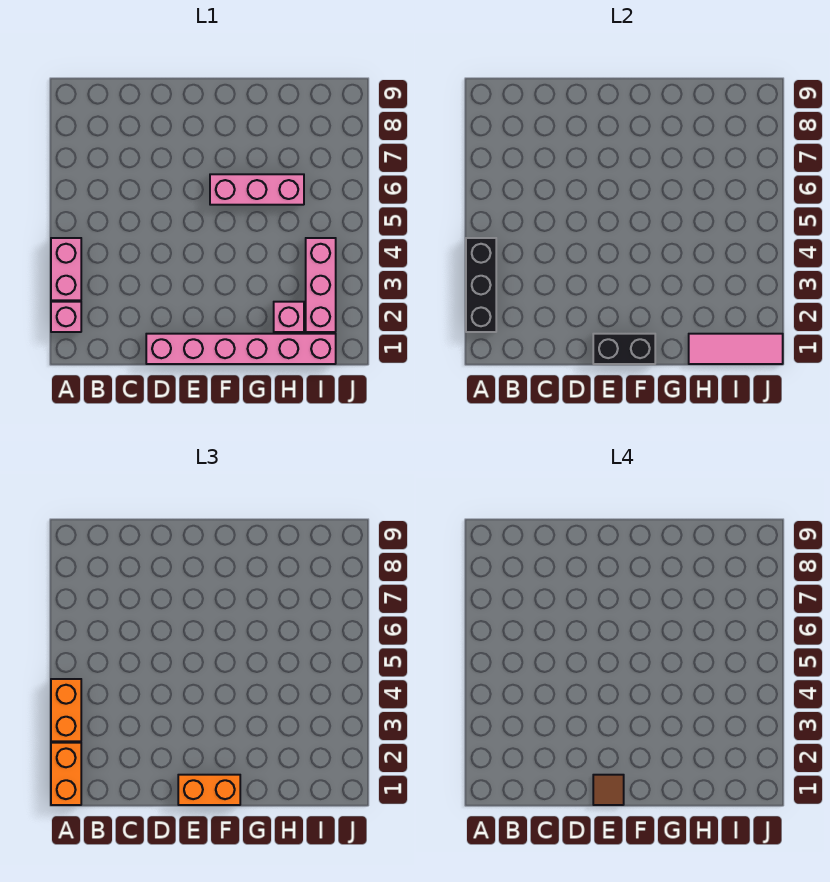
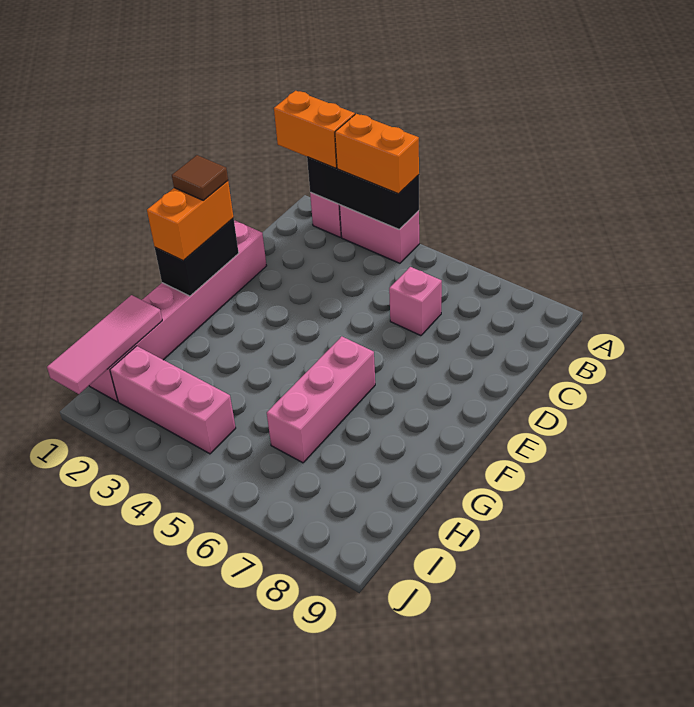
pink 1x1 brick [274,302,304,332] -> pink 1x1 brick moved to [389,267,442,336]

